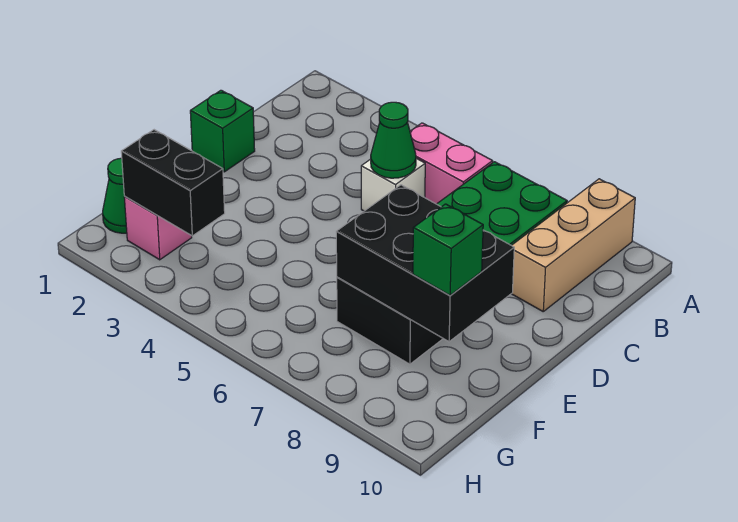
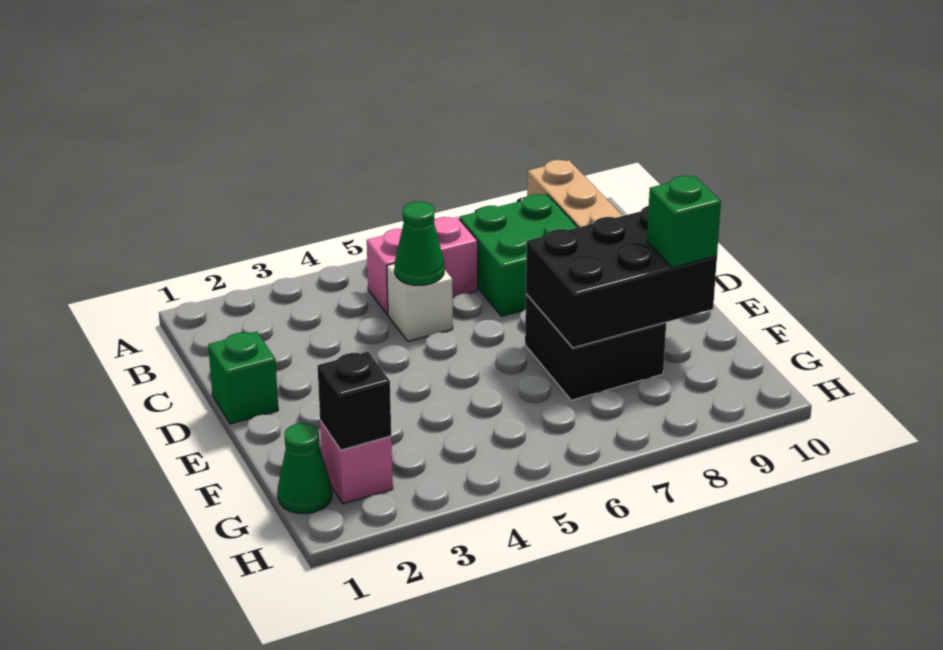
black 1x2 brick [121,130,225,236] -> black 1x1 brick [318,352,391,450]

